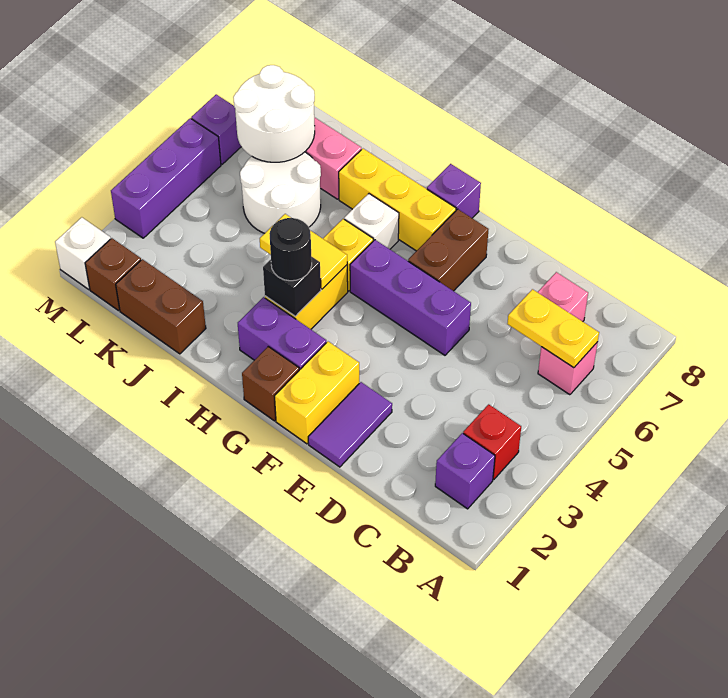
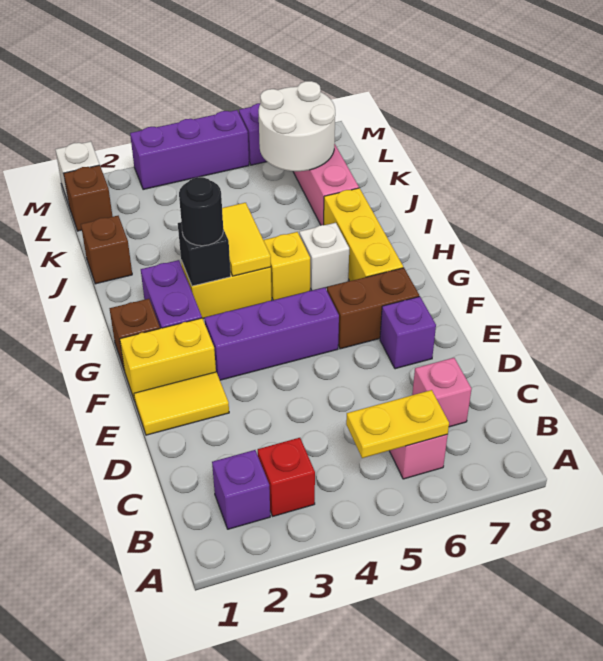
yellow 1x2 plate [507,289,599,368] -> yellow 1x2 plate turned to [346,390,449,458]
purple 1x2 tile [308,382,392,467] -> yellow 1x2 tile [134,372,229,435]
purple 1x3 brick [350,240,471,355] -> purple 1x3 brick turned to [205,288,339,380]
purple 1x1 brick [427,164,481,218] -> purple 1x1 brick moved to [380,296,436,369]
brown 1x2 brick [116,259,206,354] -> brown 1x1 brick [81,216,132,284]
white 2x2 round brick [240,152,321,233] -> none

